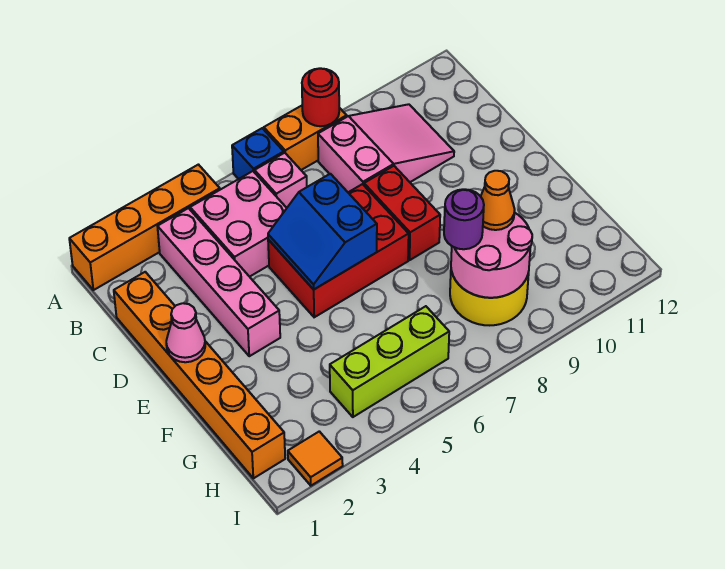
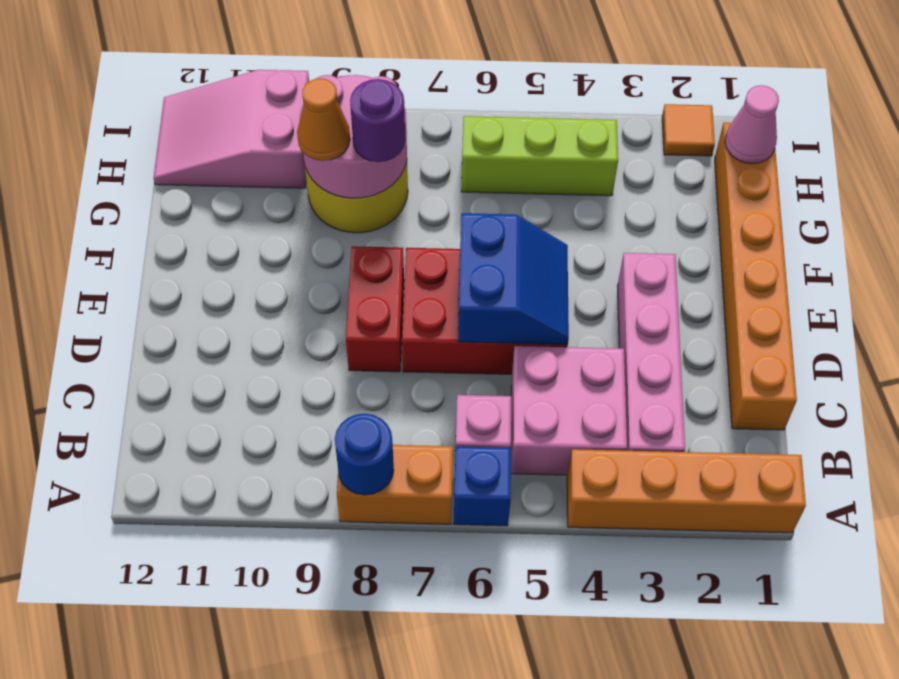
red 1x1 round brick [302,68,339,126] -> blue 1x1 round brick [335,414,394,495]
pink 2x3 slope [318,104,454,192] -> pink 2x3 slope moved to [154,70,309,188]
pink 1x1 cone [166,303,205,362] -> pink 1x1 cone moved to [725,85,779,164]

